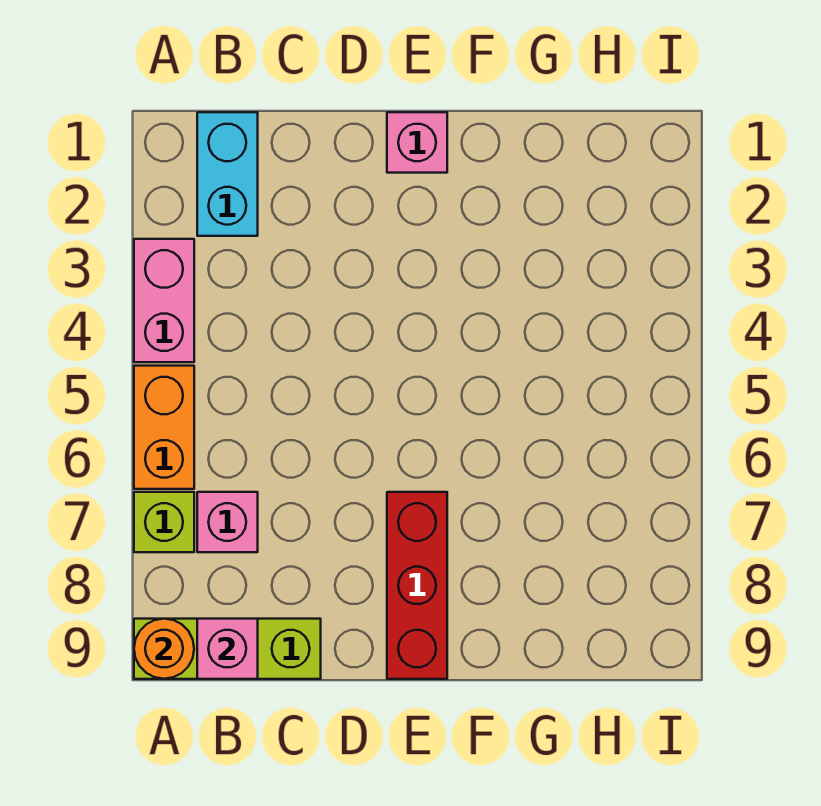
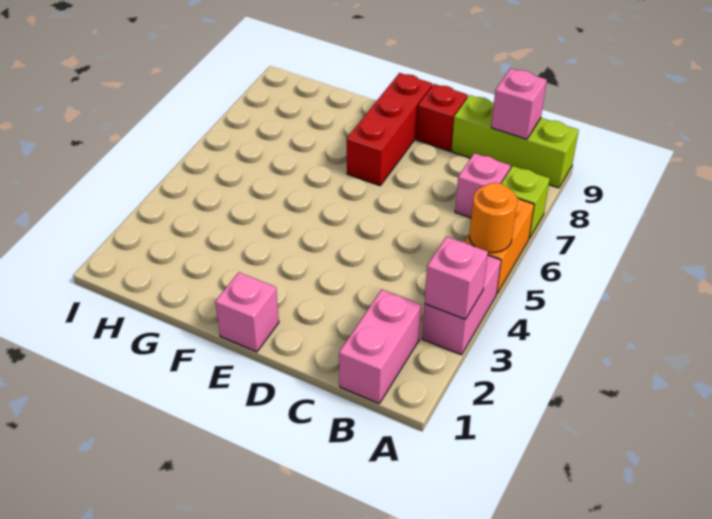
none -> pink 1x1 brick [425,237,488,319]
orange 1x1 round brick [134,619,194,679] -> orange 1x1 round brick moved to [470,183,517,253]
cyan 1x2 brick [197,112,258,236] -> pink 1x2 brick [339,289,421,404]
none -> red 1x1 brick [417,84,468,151]

